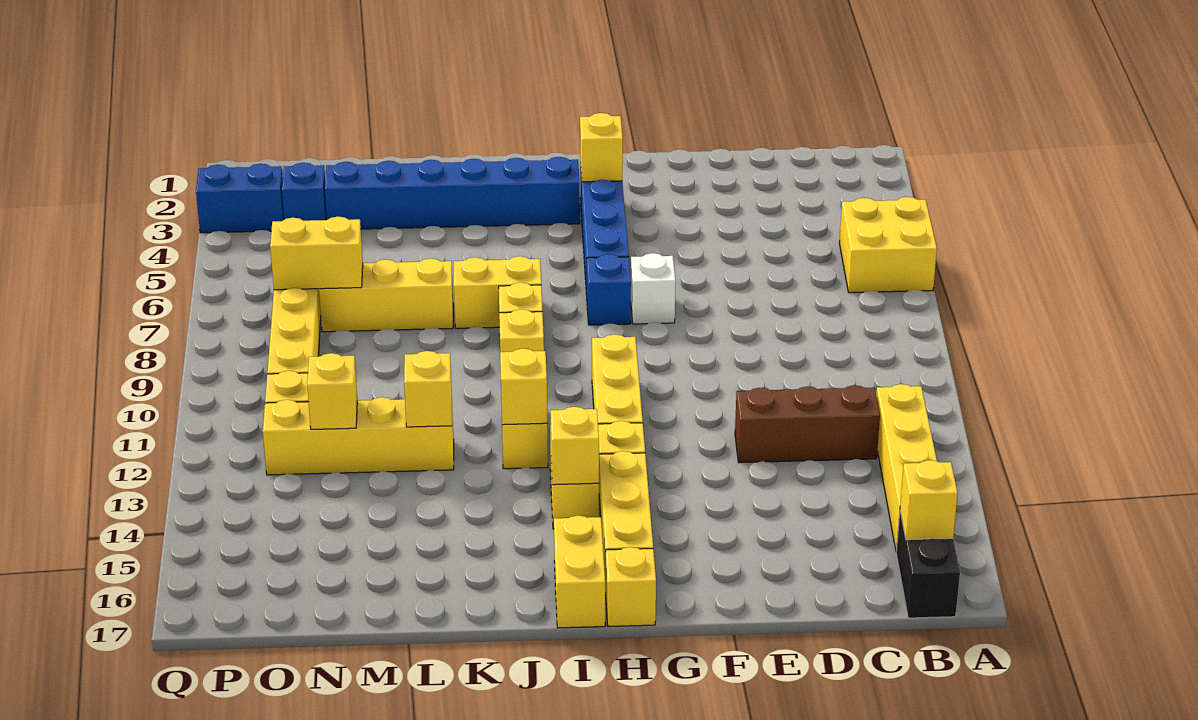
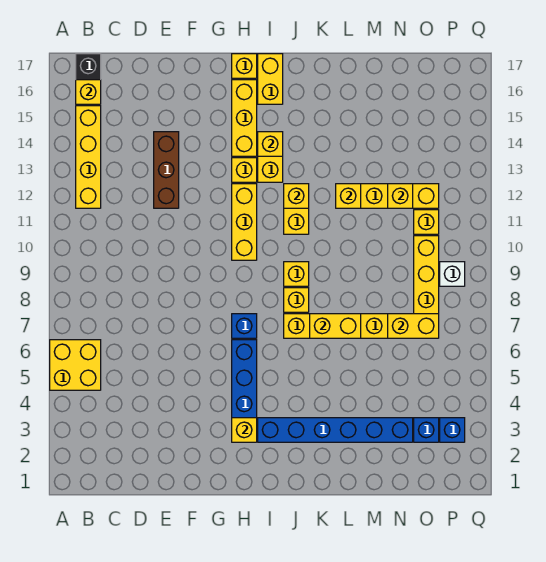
brown 1x3 brick [735,385,880,463] -> brown 1x3 brick turned to [154,132,179,208]
white 1x1 brick [631,253,676,324] -> white 1x1 brick moved to [440,262,465,286]
none -> yellow 1x2 brick [310,314,361,338]
blue 1x2 brick [196,164,284,233] -> blue 1x1 brick [440,418,465,442]

